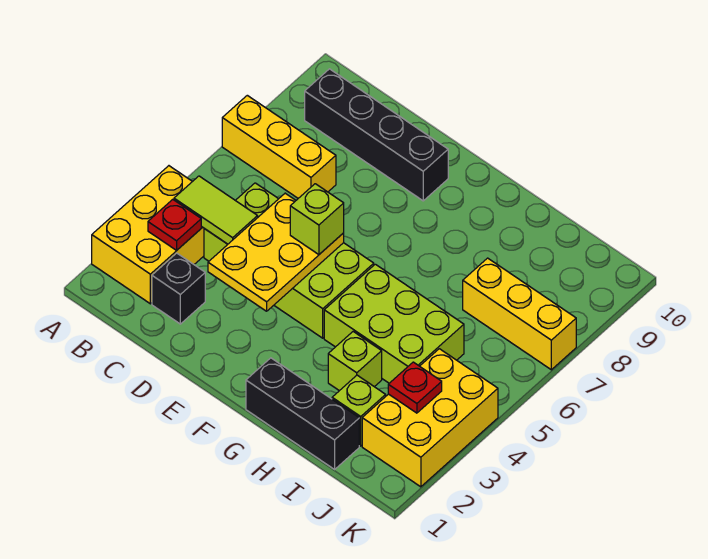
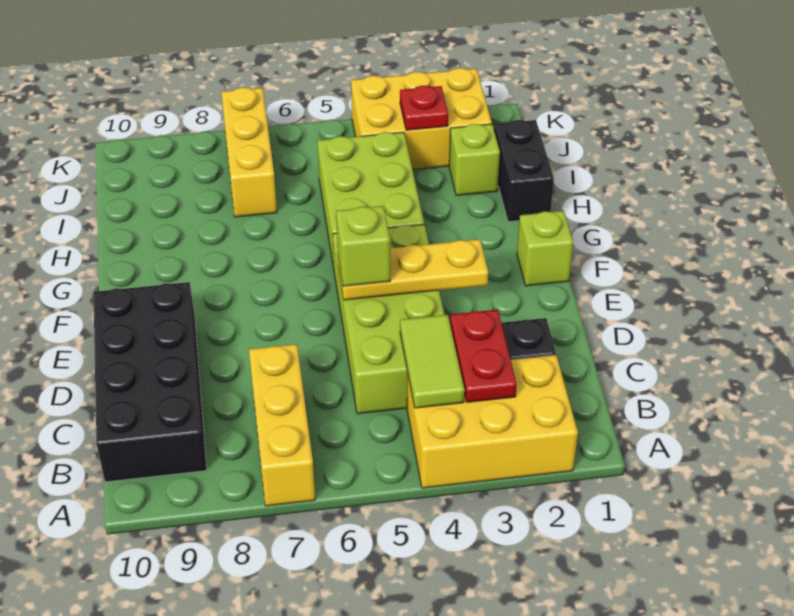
red 1x1 plate [148,199,201,250] -> red 1x2 plate [450,309,517,402]
black 1x4 brick [305,69,448,201] -> black 2x4 brick [93,282,207,482]
yellow 2x3 plate [208,193,344,311] -> yellow 1x3 plate [338,239,488,300]
black 1x3 brick [246,358,359,469] -> black 1x2 brick [494,120,554,222]
lime 1x1 brick [328,332,382,391] -> lime 1x1 brick moved to [517,211,573,286]

